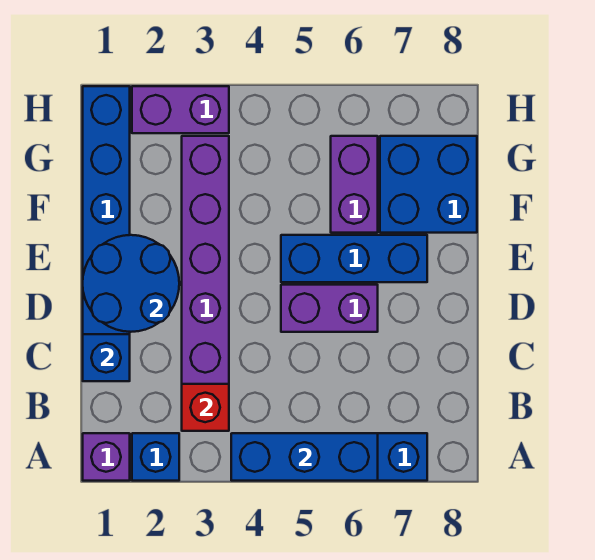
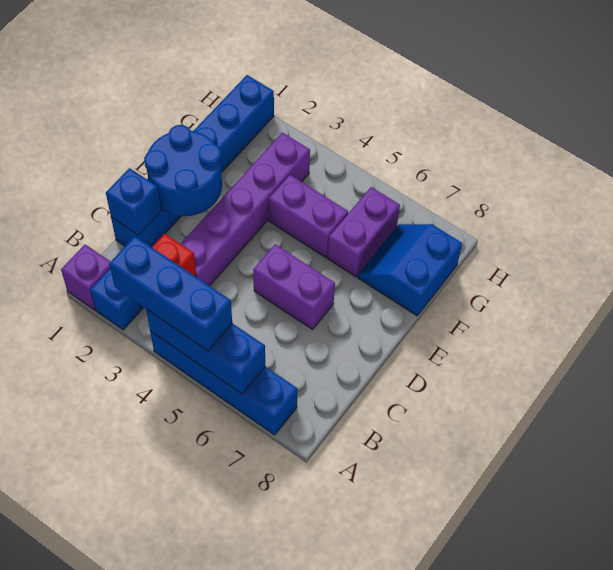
blue 1x3 brick [281,235,427,282] -> blue 1x3 brick moved to [109,236,232,351]
blue 2x2 brick [380,136,477,233] -> blue 2x2 slope [358,224,462,316]
purple 1x2 brick [132,86,229,133] -> purple 1x2 brick moved to [269,175,348,257]

